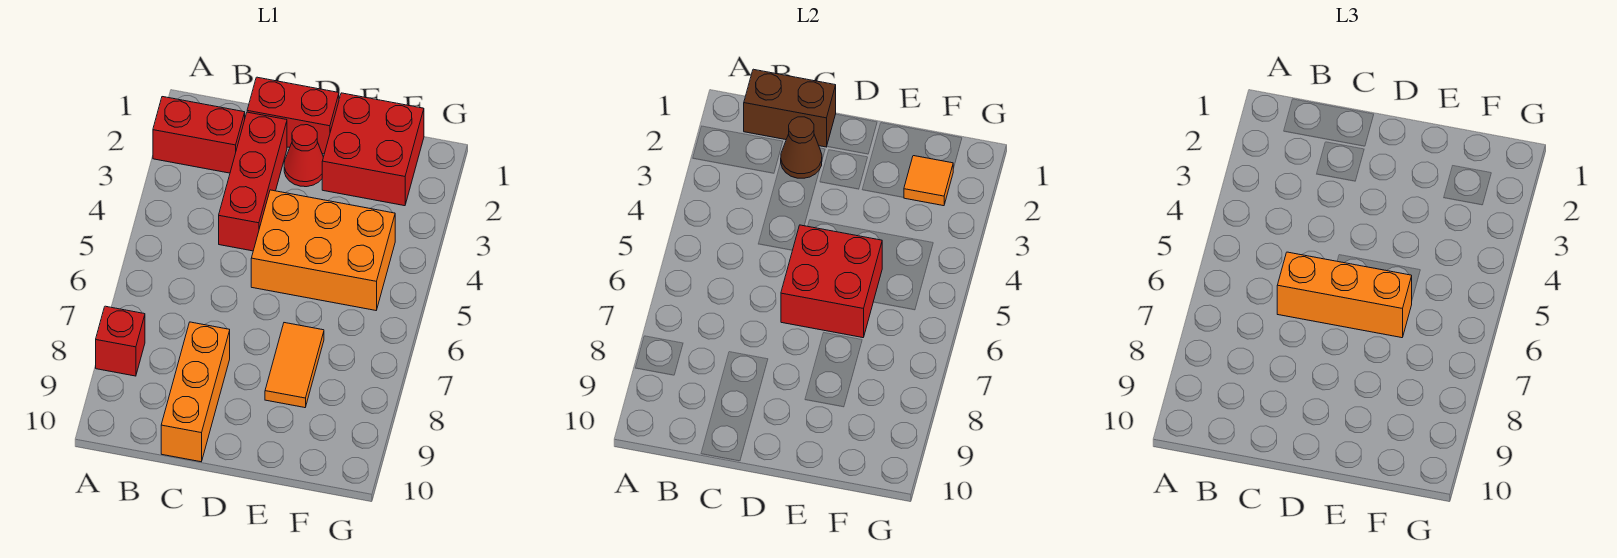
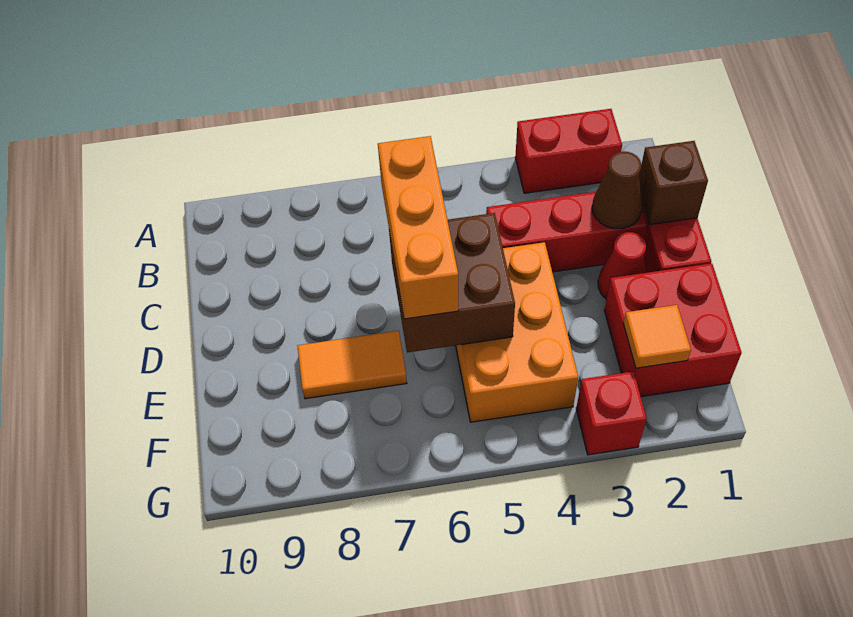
red 1x2 brick [153,97,245,173] -> red 1x2 brick turned to [515,109,622,193]
red 1x1 brick [96,306,145,376] -> red 1x1 brick moved to [576,371,647,455]
brown 1x2 brick [744,69,836,147] -> brown 1x1 brick [639,141,708,225]
orange 1x3 brick [161,322,230,462] -> none
red 2x2 brick [781,225,882,338] -> brown 2x2 brick [389,213,515,353]

